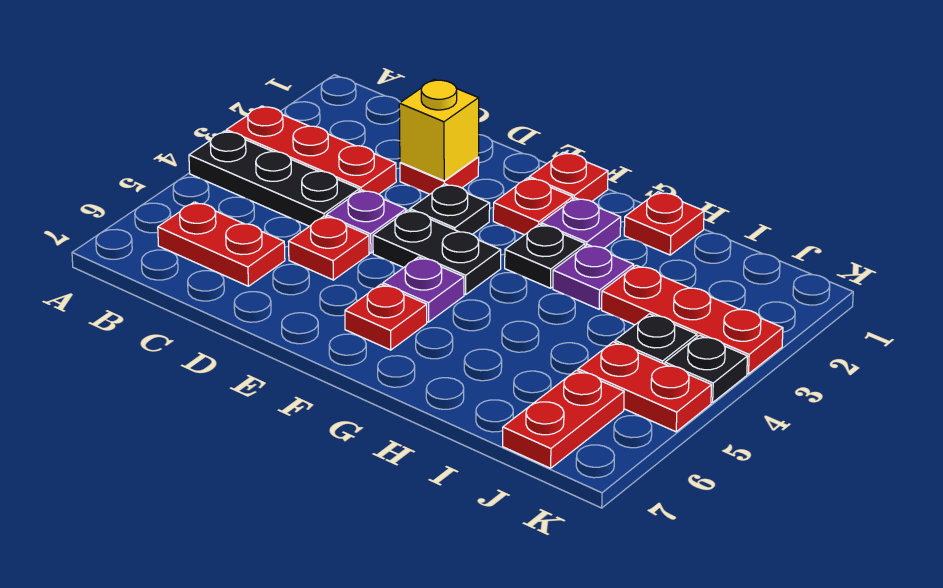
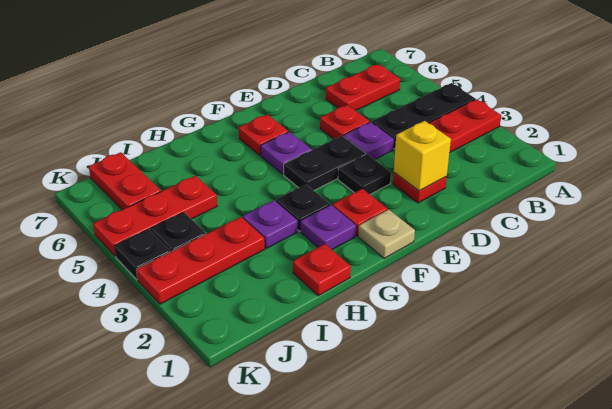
red 1x1 plate [529,152,608,201] -> tan 1x1 plate [358,209,415,258]
red 1x2 plate [578,342,712,432] -> red 1x3 plate [93,176,217,256]

